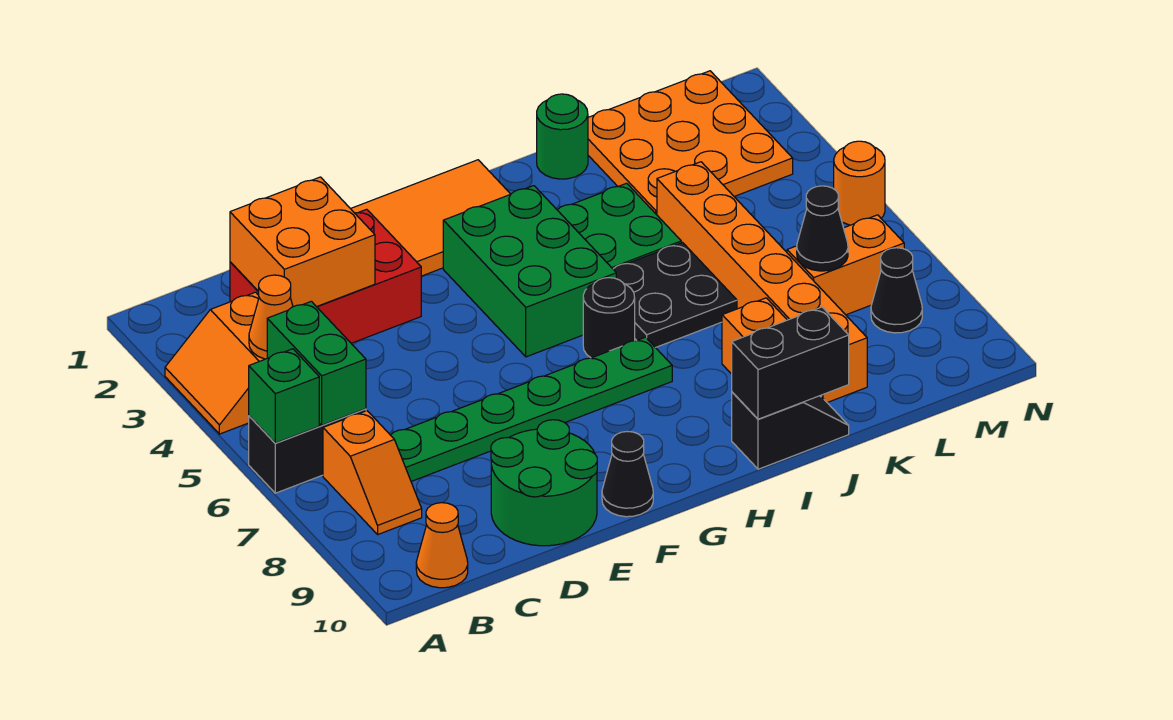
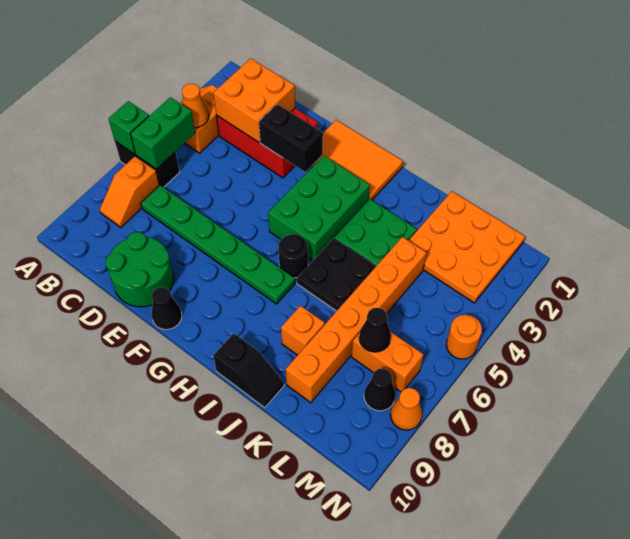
orange 1x1 cone [416,503,468,588] -> orange 1x1 cone moved to [390,388,422,430]
black 1x2 brick [732,307,849,419] -> black 1x2 brick moved to [259,104,323,172]
green 1x1 round brick [537,94,588,179] -> none

